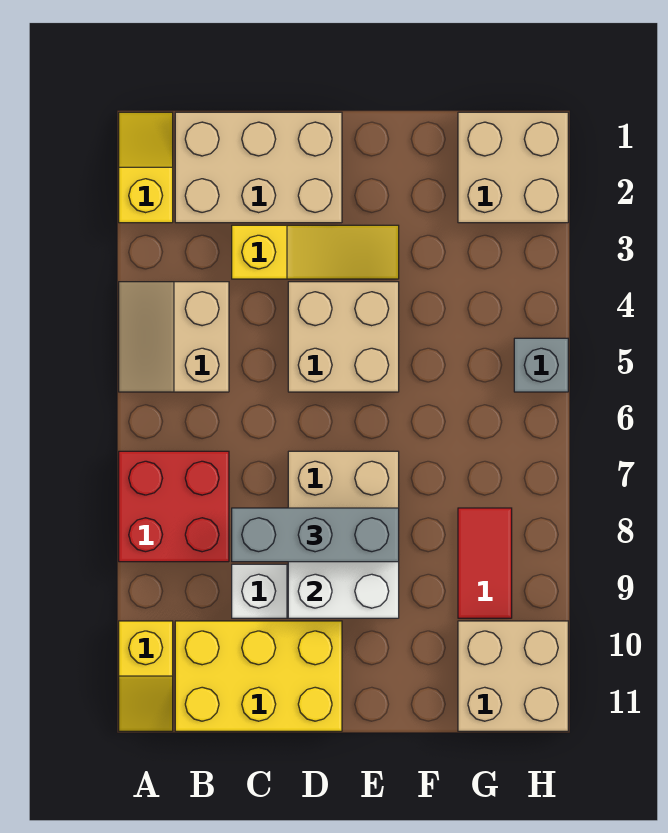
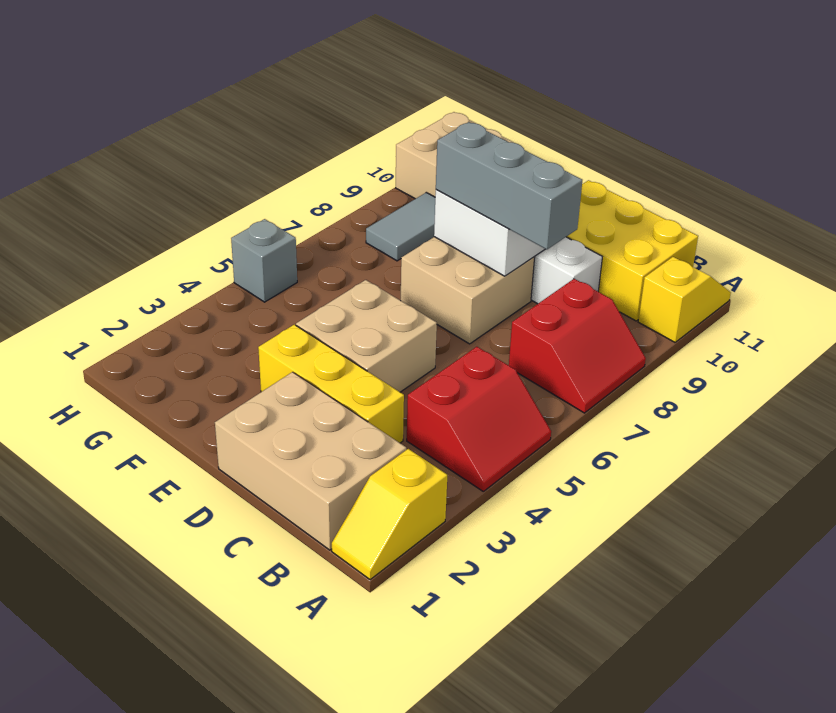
tan 2x2 slope [119,282,229,392] -> red 2x2 slope [407,347,551,491]
red 2x2 brick [119,451,229,562] -> red 2x2 slope [509,279,646,413]
yellow 1x3 slope [232,225,399,279] -> yellow 1x3 brick [258,325,404,443]
tan 2x2 brick [458,112,568,223] -> none
red 1x2 tile [458,508,512,618] -> grey 1x2 tile [366,192,435,261]

